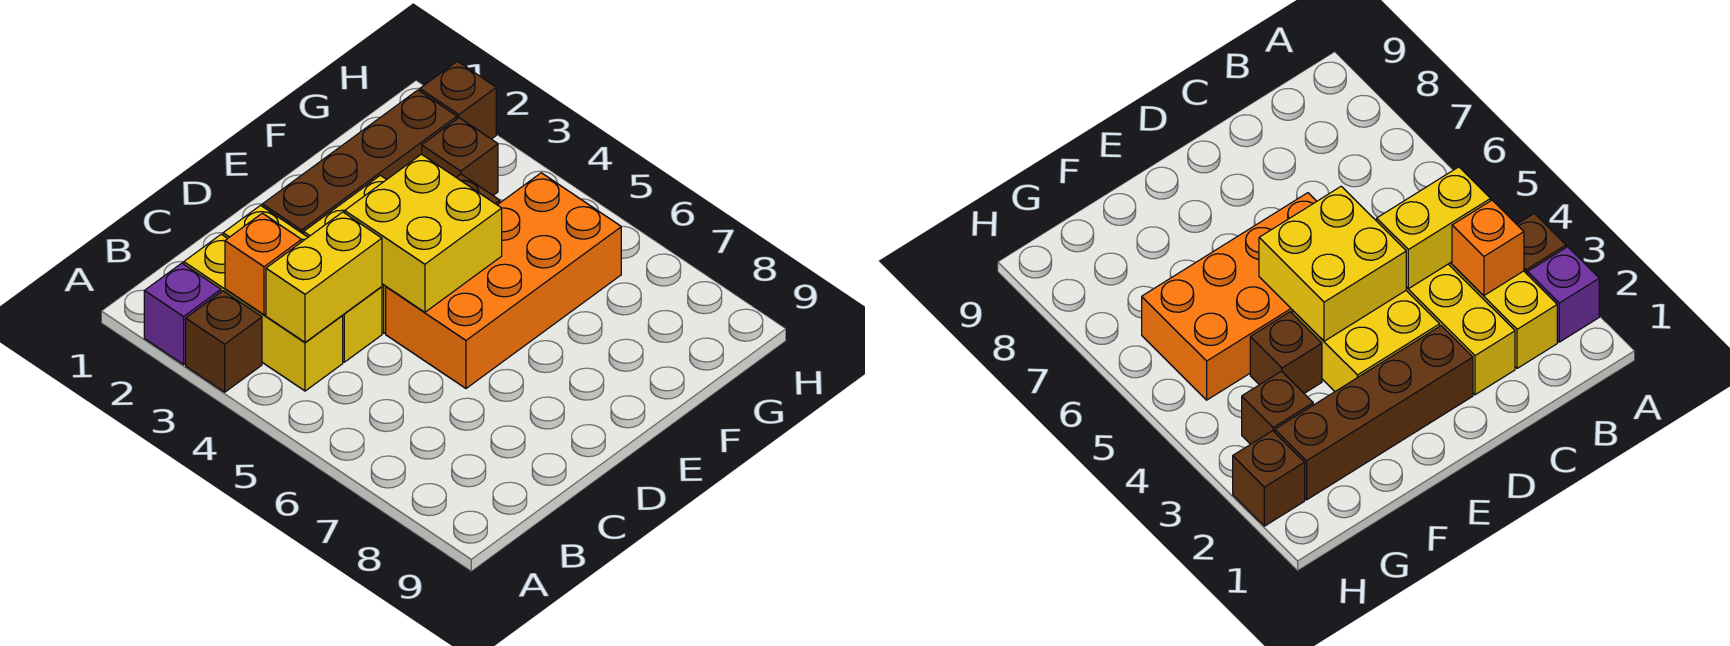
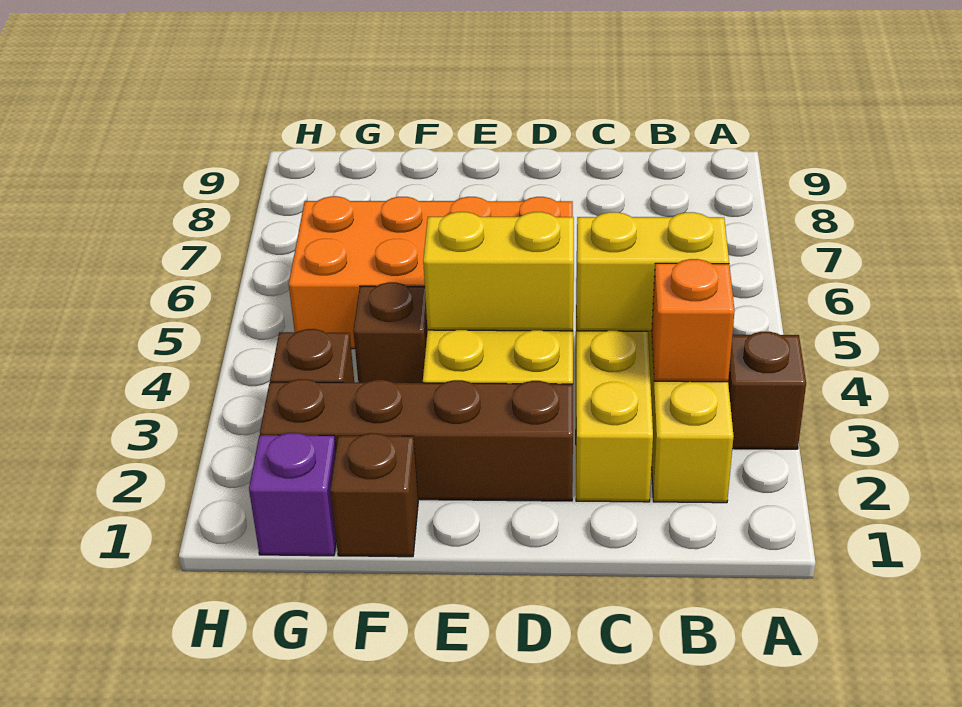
purple 1x1 brick [144,263,221,365] -> purple 1x1 brick moved to [249,433,336,556]
yellow 2x2 brick [345,154,502,312] -> yellow 1x2 brick [423,212,574,331]
brown 1x1 brick [420,61,496,139] -> brown 1x1 brick moved to [330,433,418,557]

